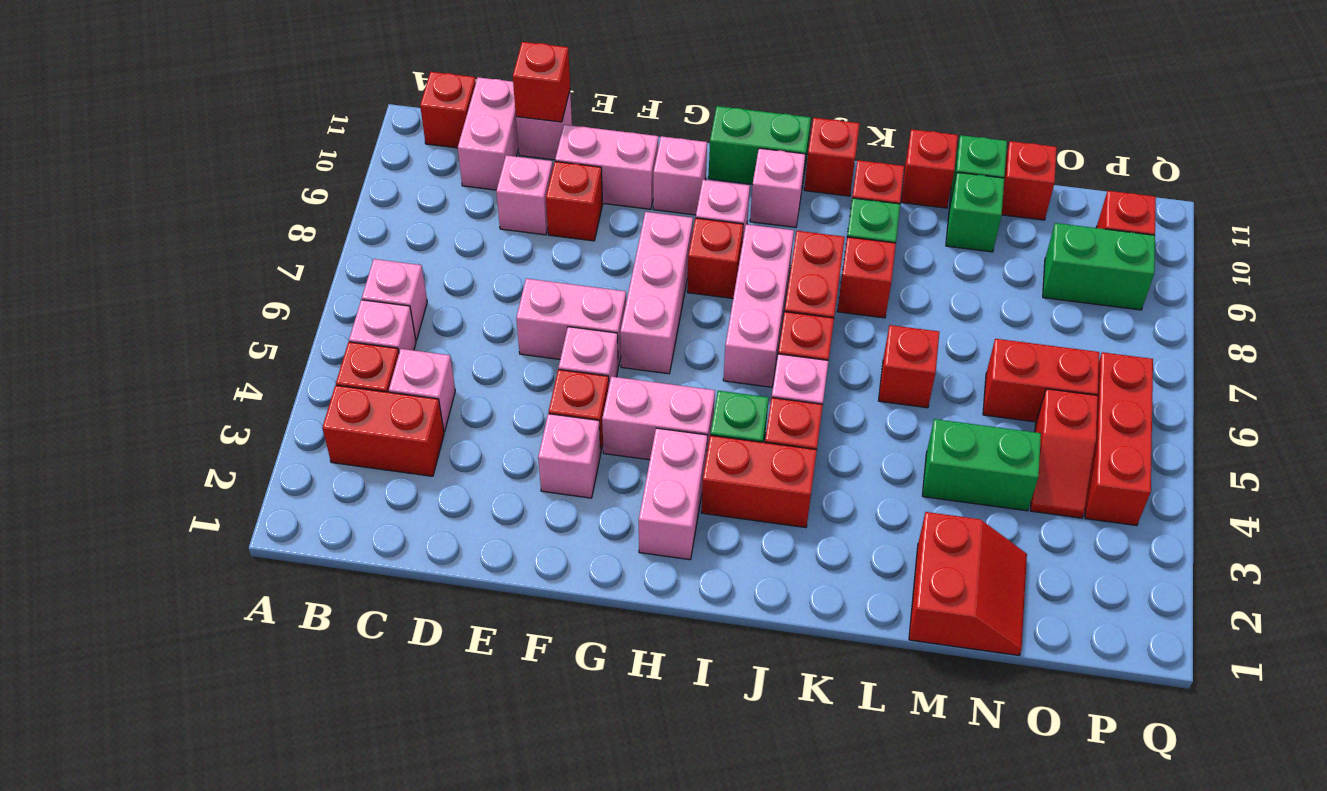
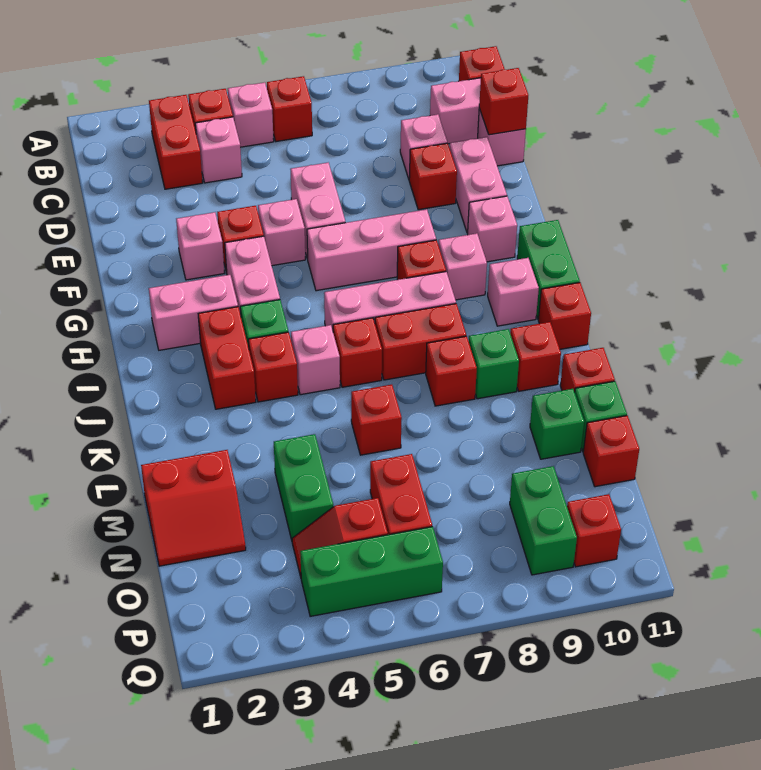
pink 1x1 brick [362,259,427,340] -> red 1x1 brick [267,76,312,142]
red 1x3 brick [1085,352,1153,526] -> green 1x3 brick [300,527,443,616]

